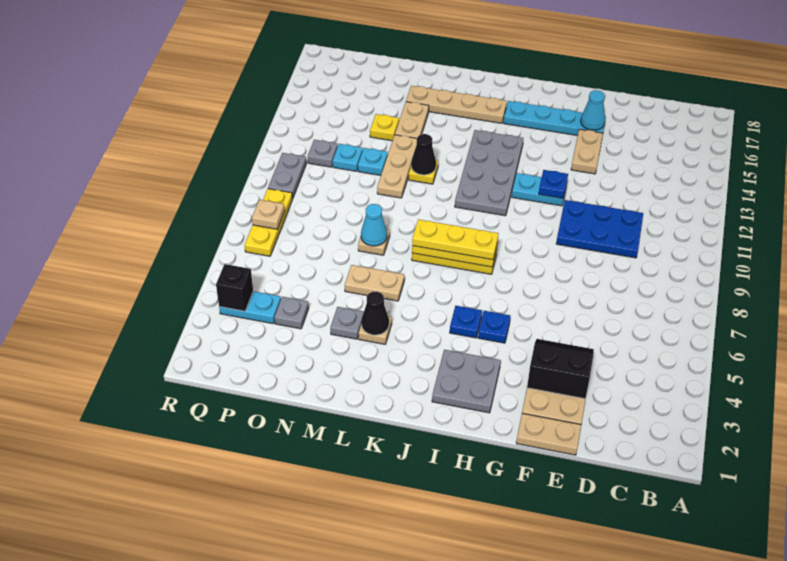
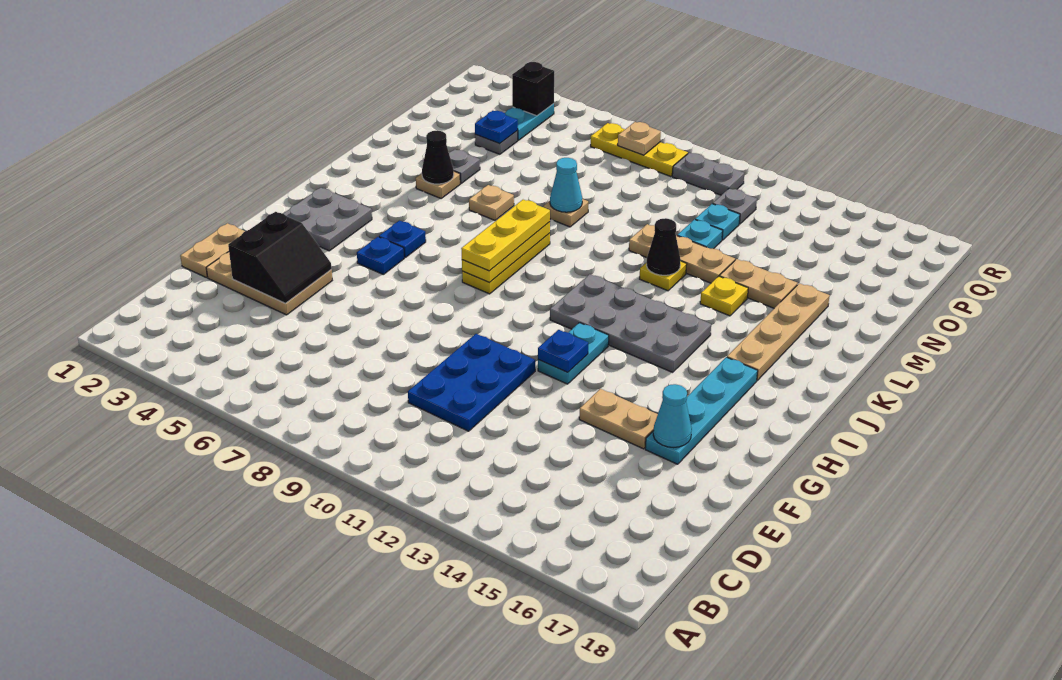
tan 1x2 plate [345,265,404,301] -> tan 1x1 plate [469,185,514,220]
yellow 1x1 plate [370,114,399,141] -> yellow 1x1 plate moved to [700,276,748,316]
none -> blue 1x1 plate [475,111,518,144]

